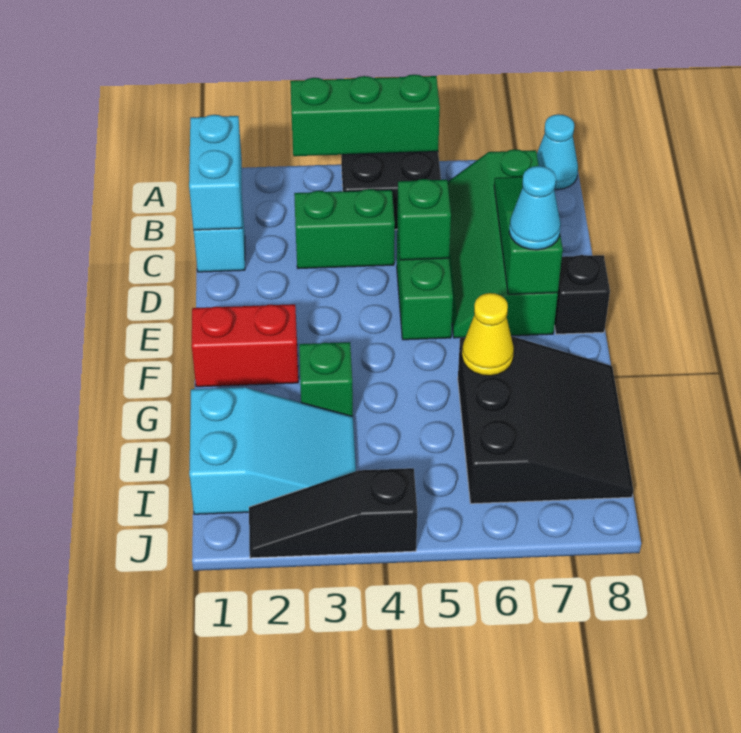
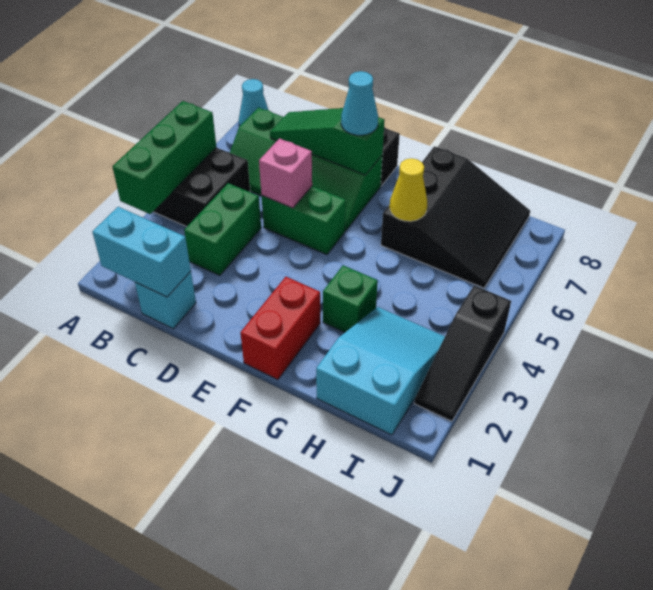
green 1x1 brick [397,179,451,260] -> pink 1x1 brick [259,139,312,208]
black 3x3 slope [458,336,633,504] -> black 3x3 slope turned to [381,146,530,288]

